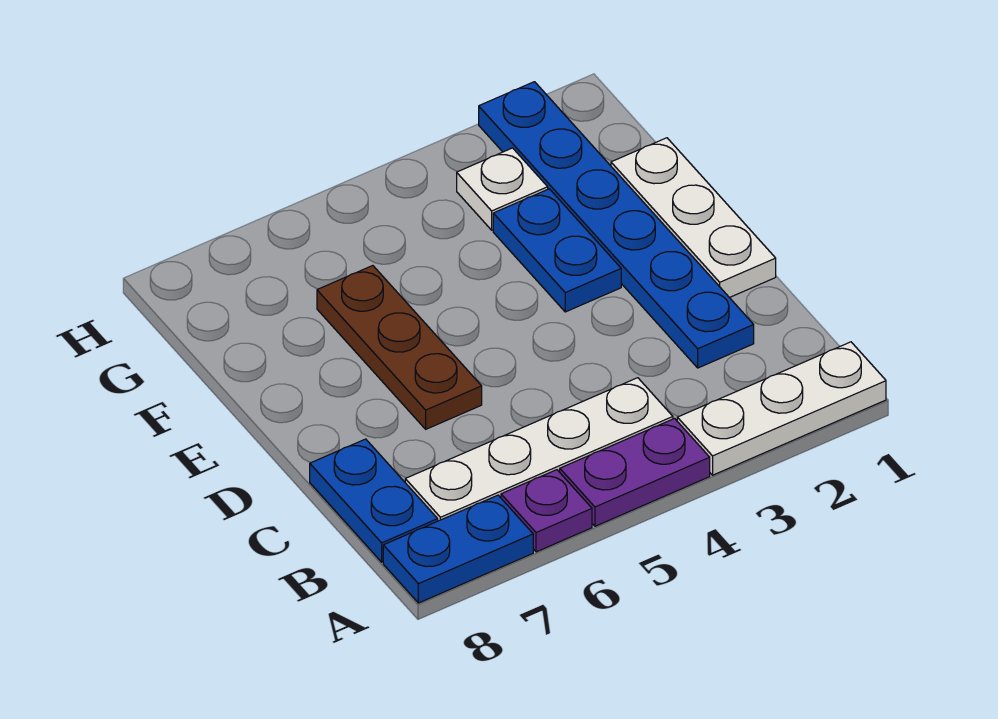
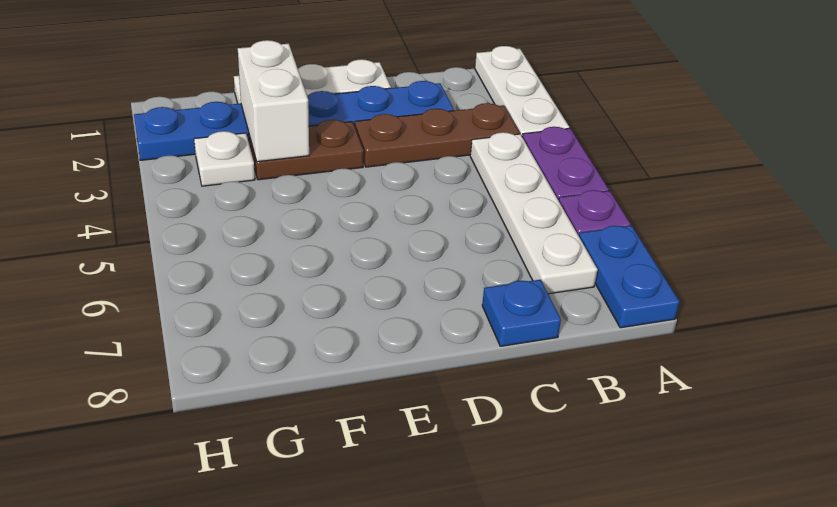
blue 1x2 plate [310,439,438,562] -> blue 1x1 plate [482,280,561,346]
brown 1x3 plate [317,266,482,429] -> brown 1x3 plate moved to [355,103,519,167]
blue 1x2 plate [493,189,621,312] -> brown 1x2 plate [249,120,364,180]
none -> white 1x2 brick [238,40,309,162]

